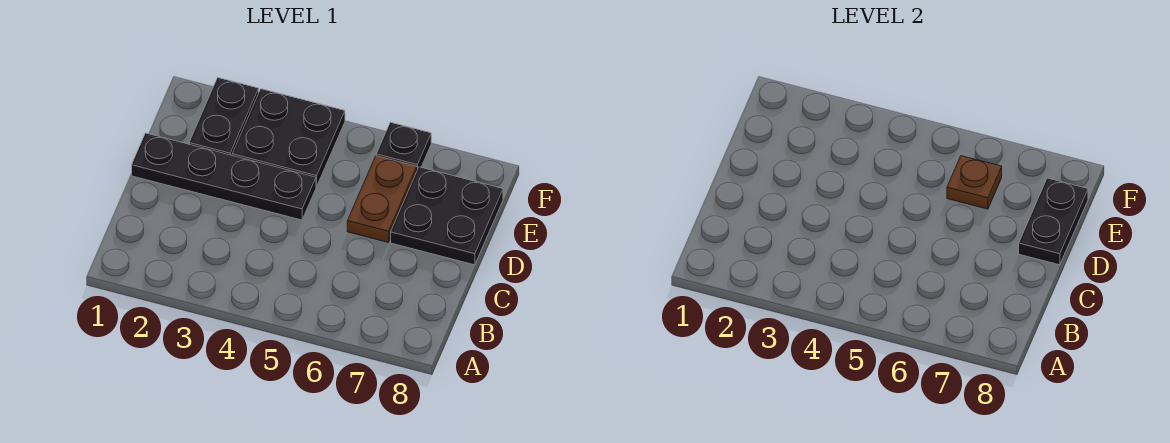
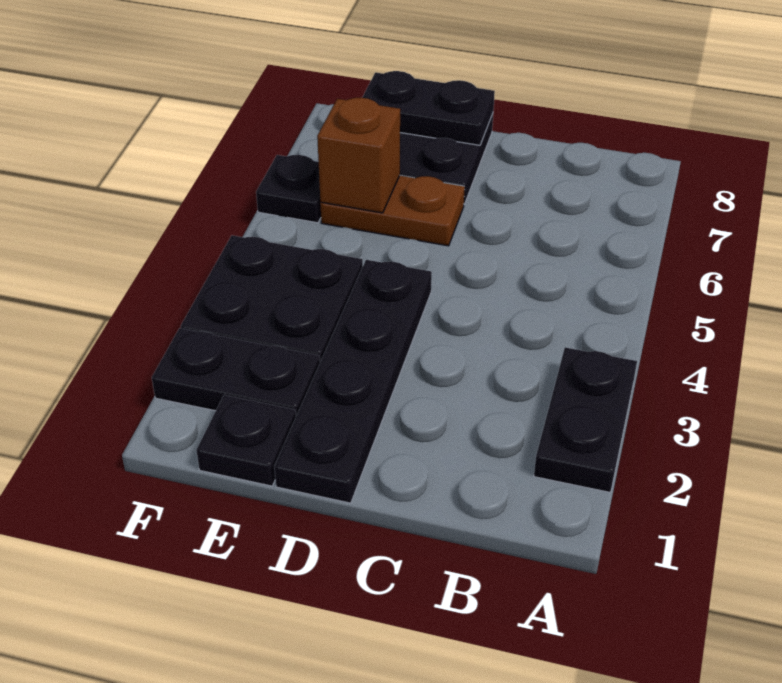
none -> black 1x2 plate [534,347,637,492]
none -> black 1x1 plate [196,395,296,486]
brown 1x1 plate [947,156,1002,209] -> brown 1x1 brick [317,98,400,213]

